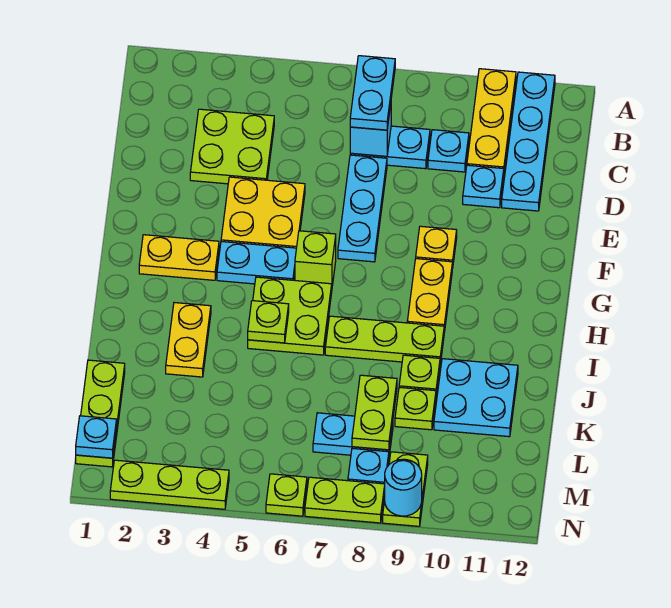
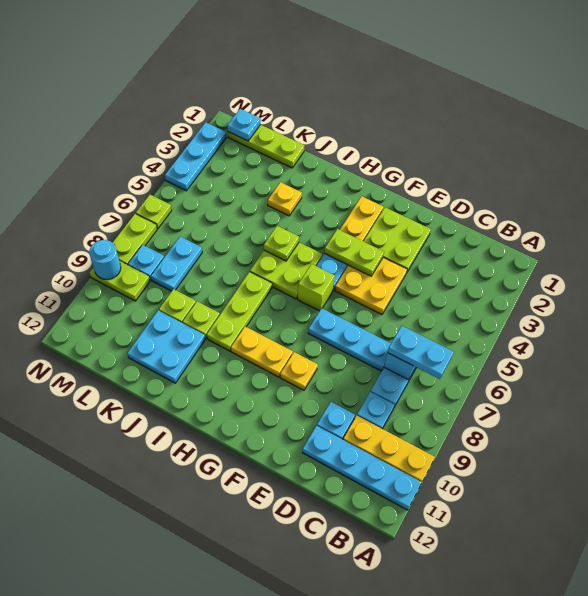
lime 2x2 plate [190,109,274,184] -> lime 2x2 plate moved to [363,208,431,272]
yellow 1x2 plate [166,303,211,377] -> yellow 1x1 plate [268,182,302,216]
lime 1x2 plate [352,375,397,450] -> lime 1x2 plate moved to [324,229,384,276]
lime 1x3 plate [110,460,229,509] -> cyan 1x3 plate [165,122,226,191]

